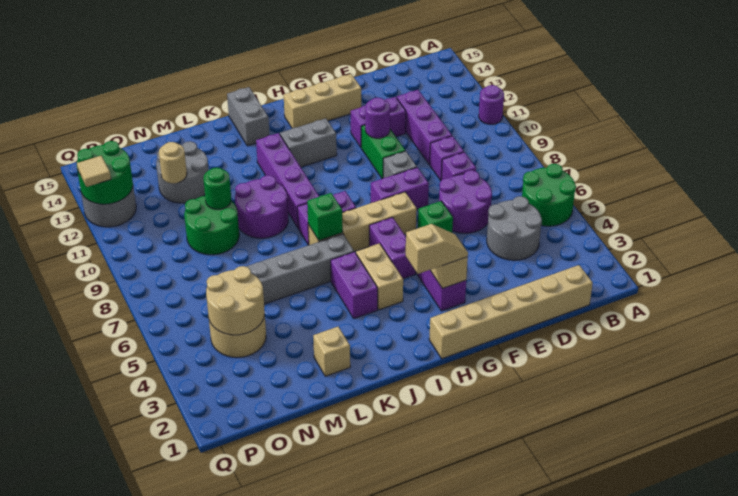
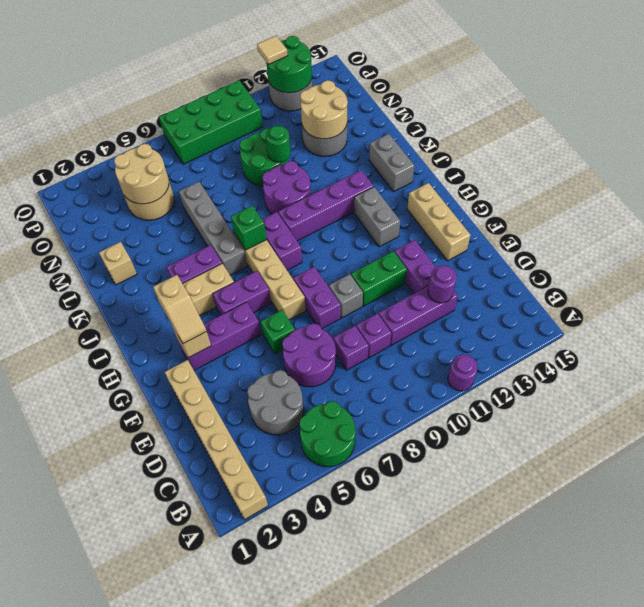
tan 1x6 brick [429,265,593,359] -> tan 1x6 brick moved to [165,360,268,520]
purple 1x1 round brick [365,98,390,138] -> purple 1x1 round brick moved to [428,265,457,303]
grey 1x2 brick [227,87,269,146] -> grey 1x2 brick turned to [369,134,414,191]
tan 1x1 round brick [159,142,187,183] -> tan 2x2 round brick [300,80,348,139]
none -> green 2x4 brick [159,80,263,164]

